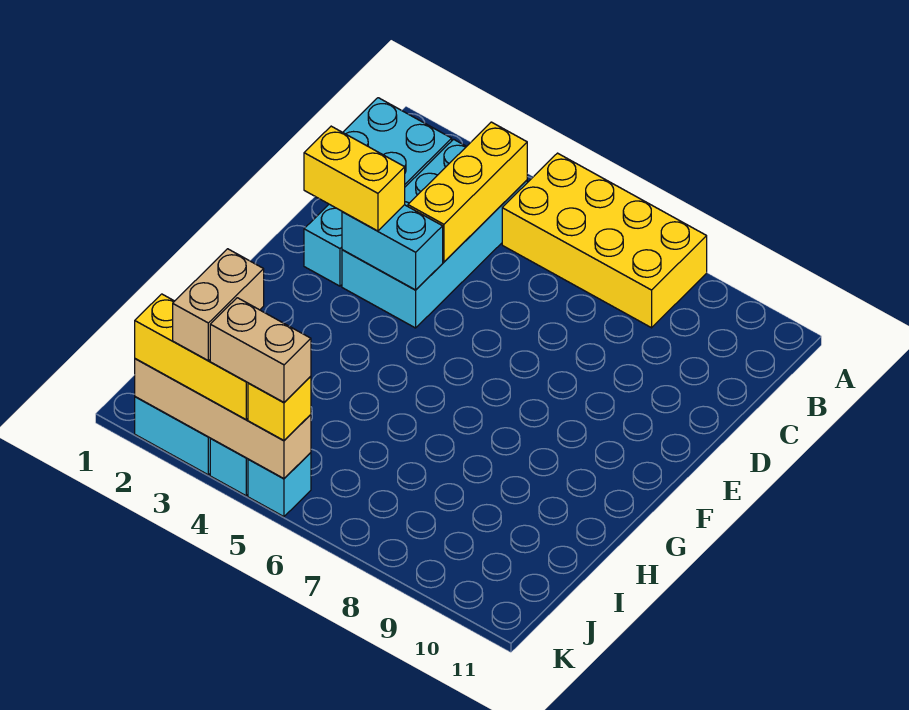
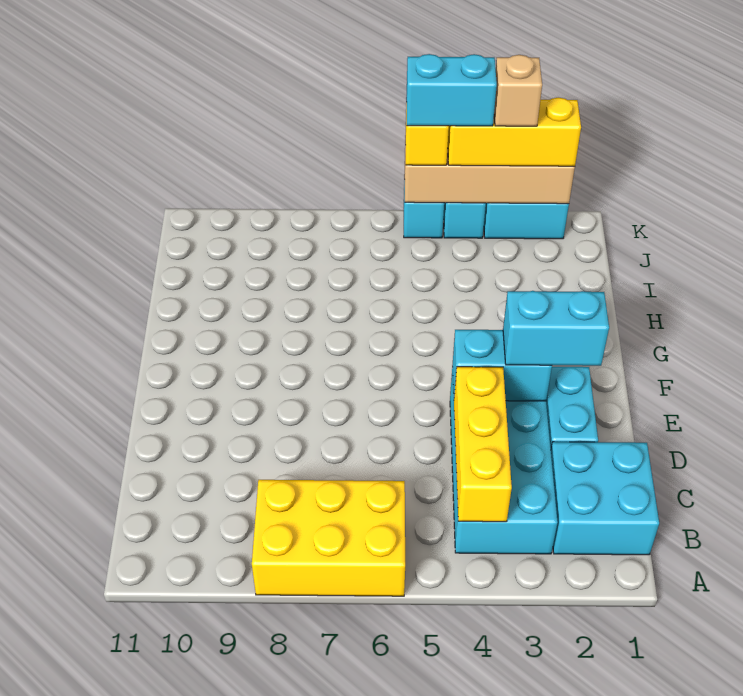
yellow 2x4 brick [502,153,707,328] -> yellow 2x3 brick [252,480,405,596]
yellow 1x2 brick [304,126,405,231] -> cyan 1x2 brick [503,291,609,366]
tan 1x2 brick [173,249,264,361] -> tan 1x1 brick [494,55,542,126]
tan 1x2 brick [210,298,311,402] -> cyan 1x2 brick [406,54,497,126]

